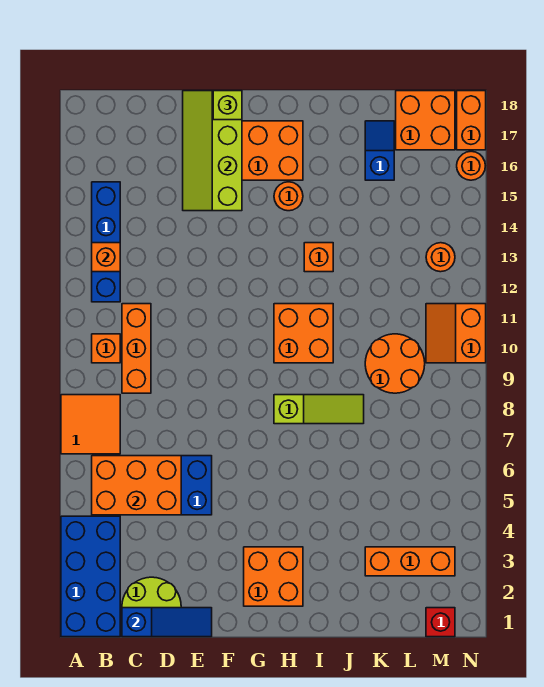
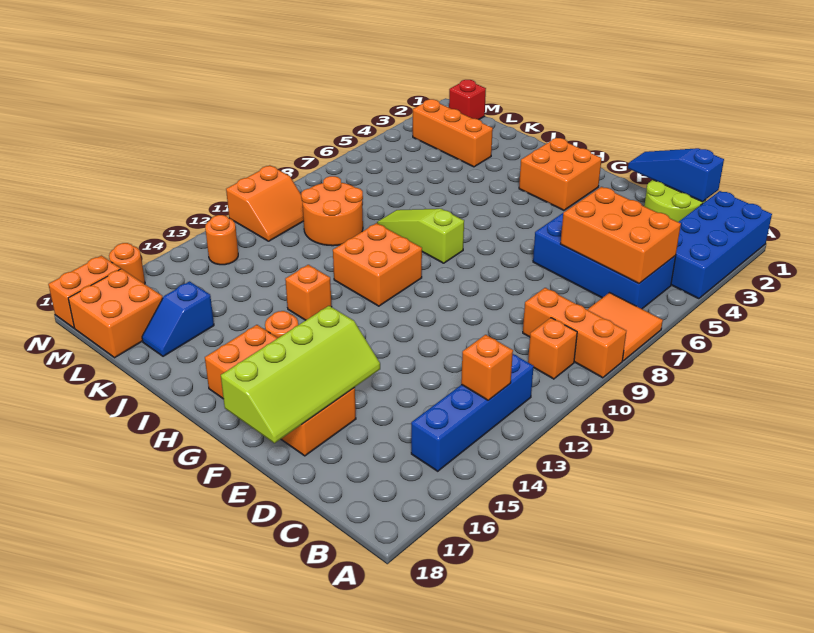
orange 1x3 brick [122,304,151,393] -> orange 1x3 brick turned to [523,288,626,378]
lime 1x1 brick [213,91,242,120] -> none

